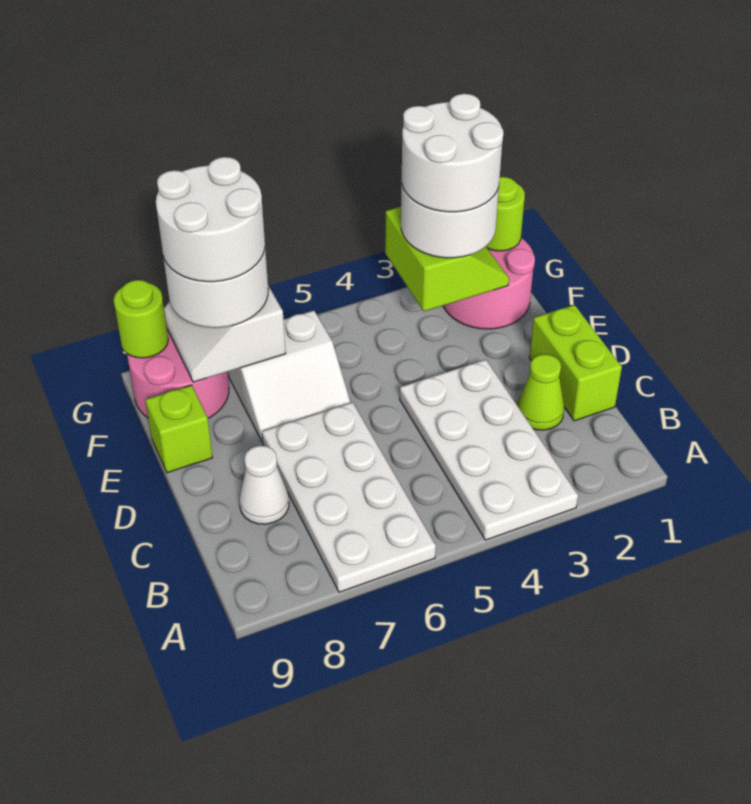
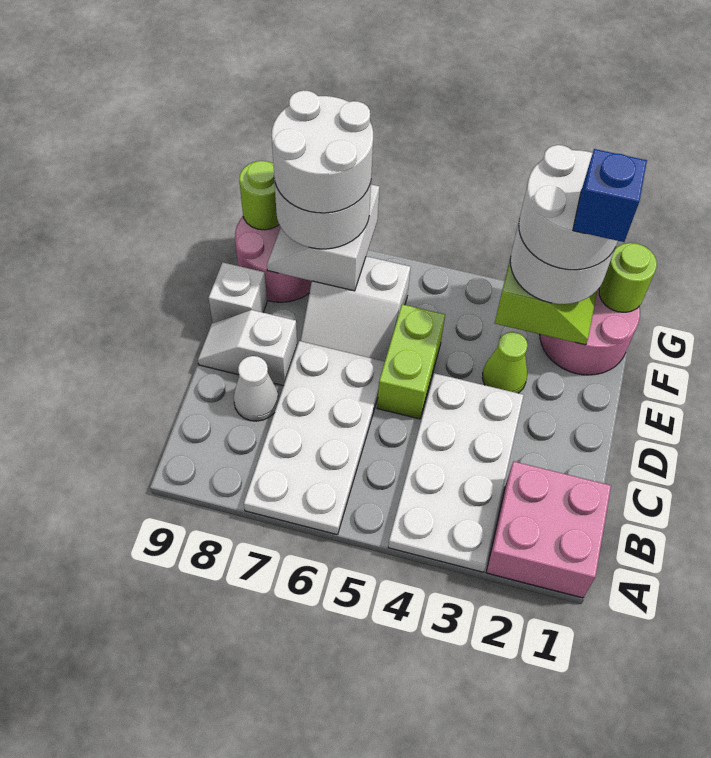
none -> pink 2x2 brick [486,461,611,598]
lime 1x2 brick [529,305,622,421] -> lime 1x2 brick moved to [377,304,445,419]
lime 1x1 cone [517,354,564,430] -> lime 1x1 cone moved to [482,332,528,393]
none -> white 1x2 slope [198,310,297,386]
lime 1x1 brick [145,385,213,473] -> white 1x1 brick [209,263,267,323]
none -> blue 1x1 brick [573,149,647,242]

